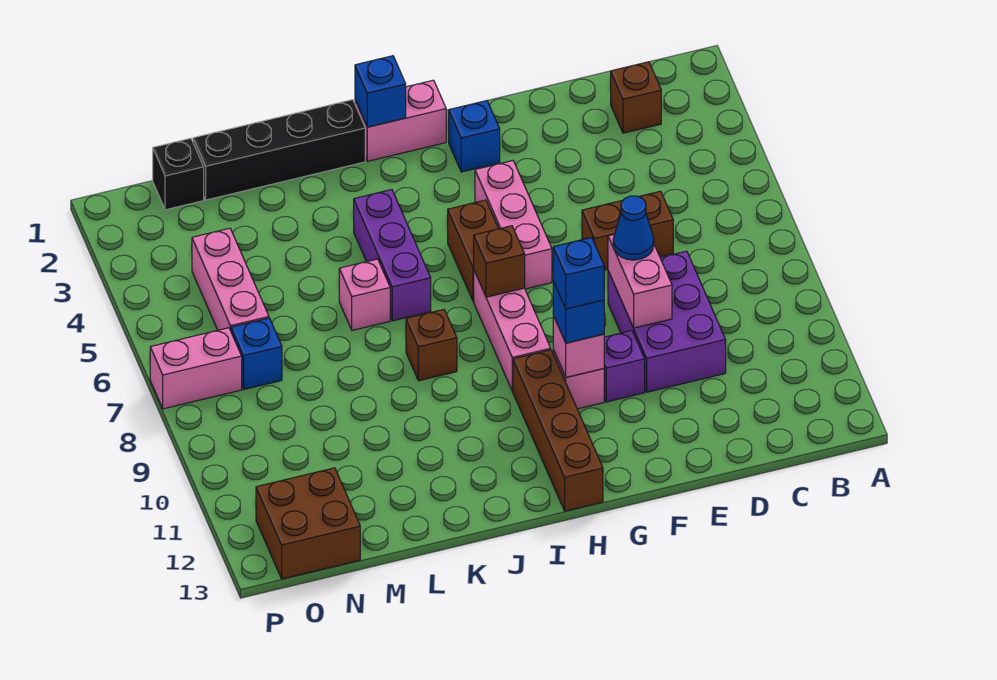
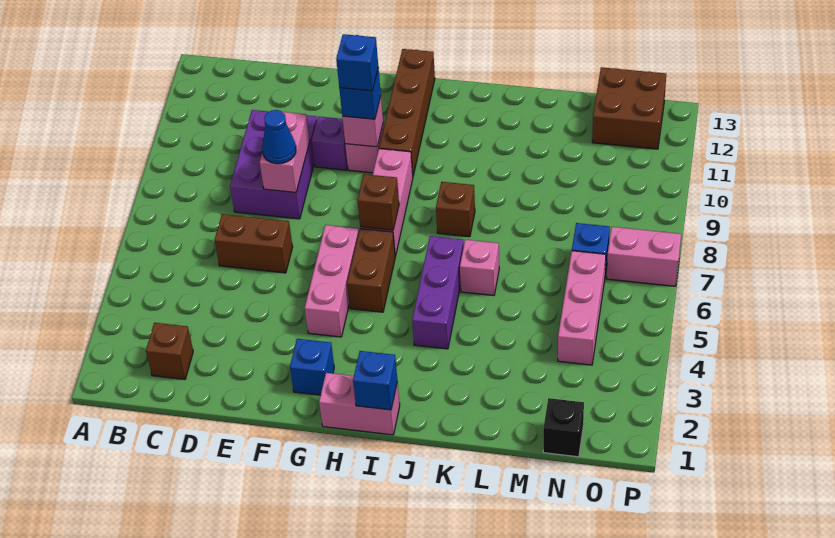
black 1x4 brick [193,100,365,200] -> none

